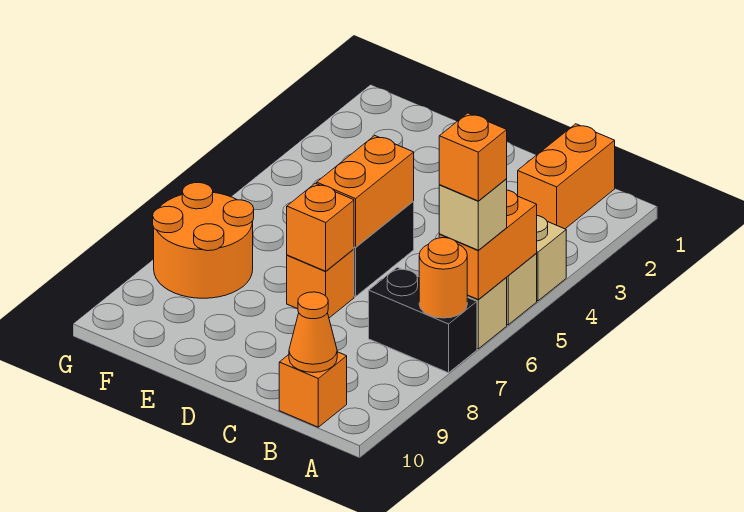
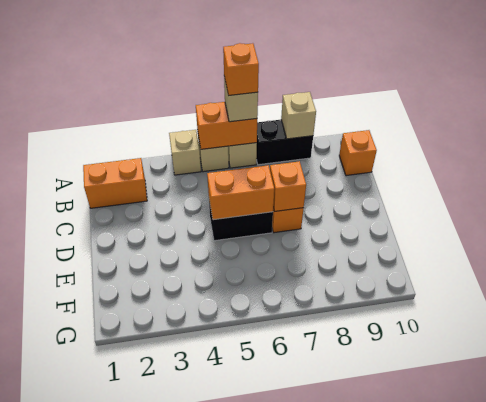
black 1x2 brick [369,268,477,373] -> black 1x2 brick turned to [256,120,313,165]
orange 1x1 round brick [419,238,467,318] -> none
none -> tan 1x1 brick [281,92,316,139]
orange 1x1 cone [289,292,337,372] -> none
orange 2x2 round brick [153,183,254,298] -> none

